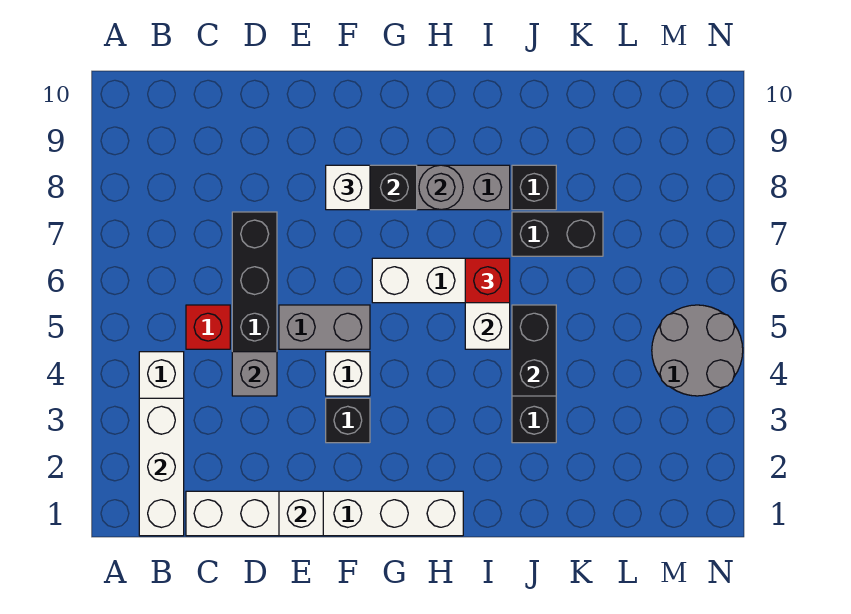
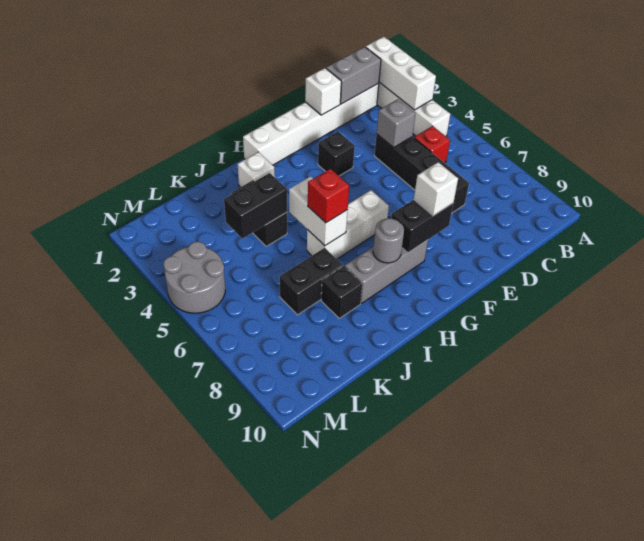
grey 1x2 brick [279,305,370,349] -> grey 1x2 brick moved to [326,47,381,104]
white 1x1 brick [326,352,370,396] -> white 1x1 brick moved to [238,152,275,187]
black 1x2 brick [512,305,556,396] -> black 1x2 brick turned to [224,173,287,239]

